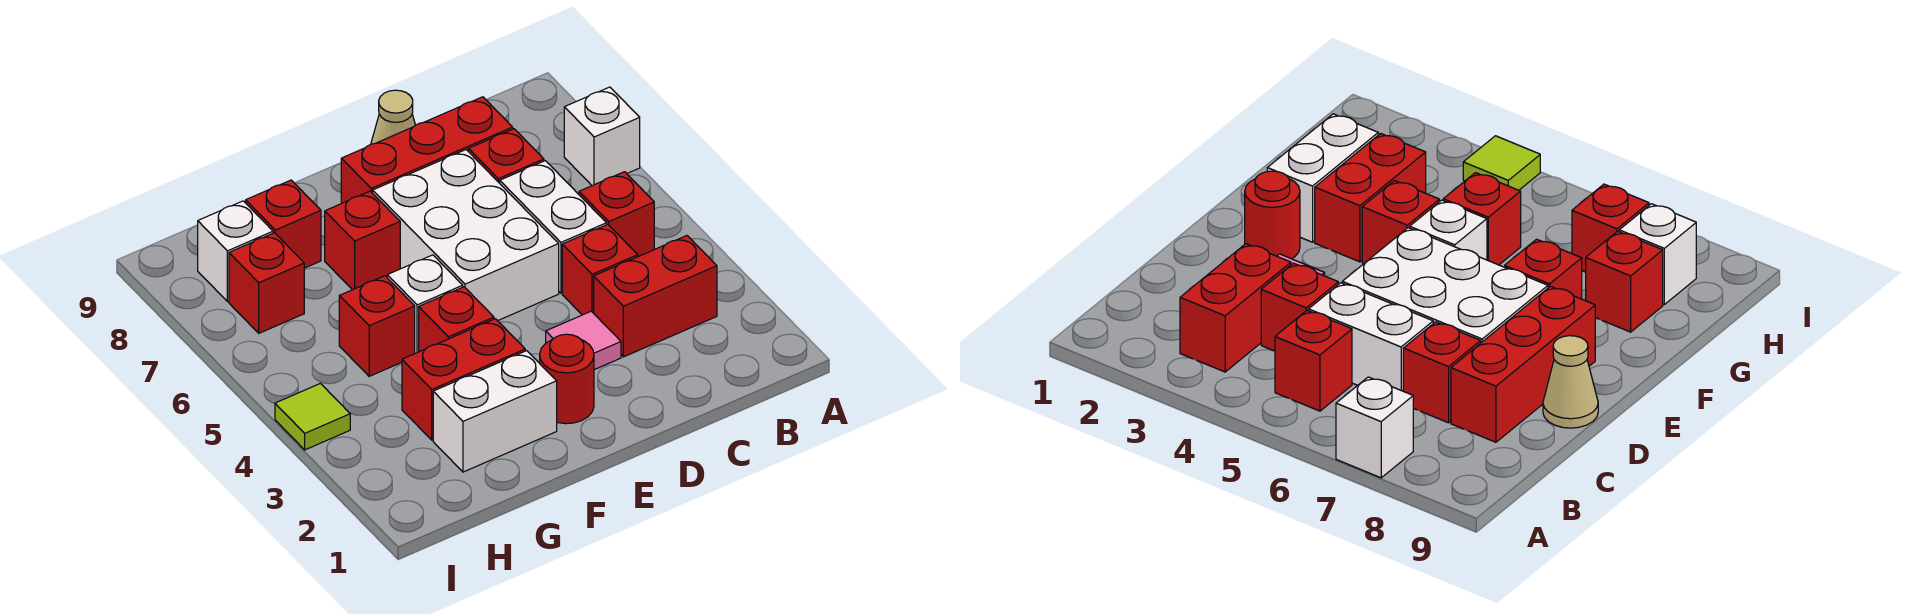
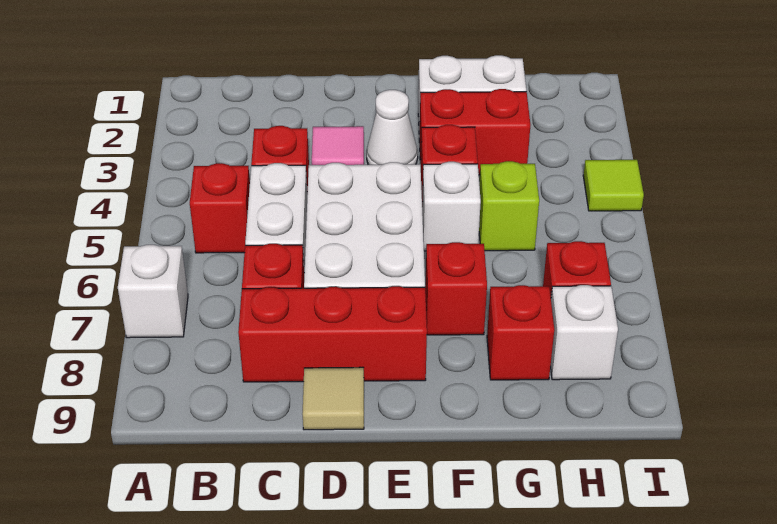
red 1x2 brick [594,236,717,357] -> none
tan 1x1 cone [371,90,415,144] -> tan 1x1 tile [302,367,364,430]
red 1x1 round brick [540,334,594,424] -> none
none -> white 1x1 cone [366,90,418,165]
red 1x1 brick [339,276,415,376] -> lime 1x1 brick [479,161,539,251]

